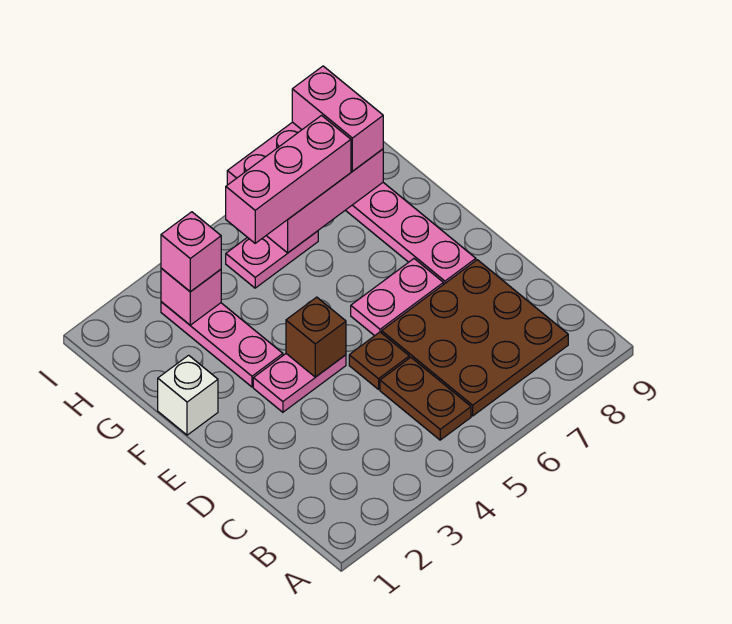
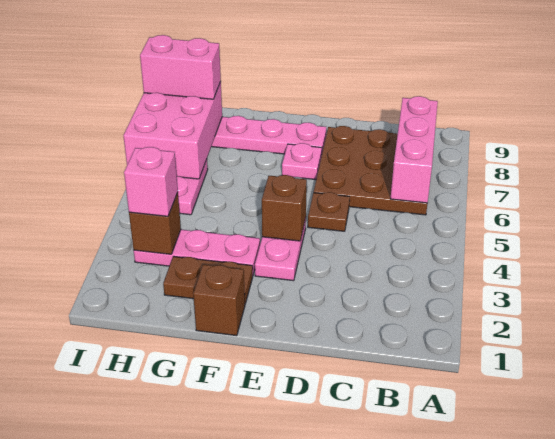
brown 1x2 plate [380,357,471,440] -> brown 1x2 plate moved to [163,256,253,304]
pink 1x2 plate [351,259,443,336] -> pink 1x1 plate [282,143,322,180]
white 1x1 brick [158,355,218,435] -> brown 1x1 brick [193,265,245,336]
pink 1x1 brick [161,268,221,325] -> brown 1x1 brick [129,193,181,254]
pink 1x3 brick [226,116,351,243] -> pink 1x3 brick moved to [391,96,438,203]

